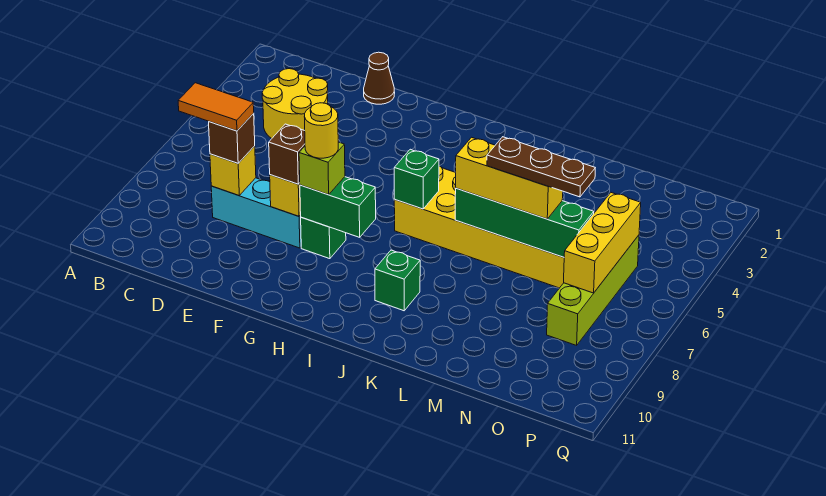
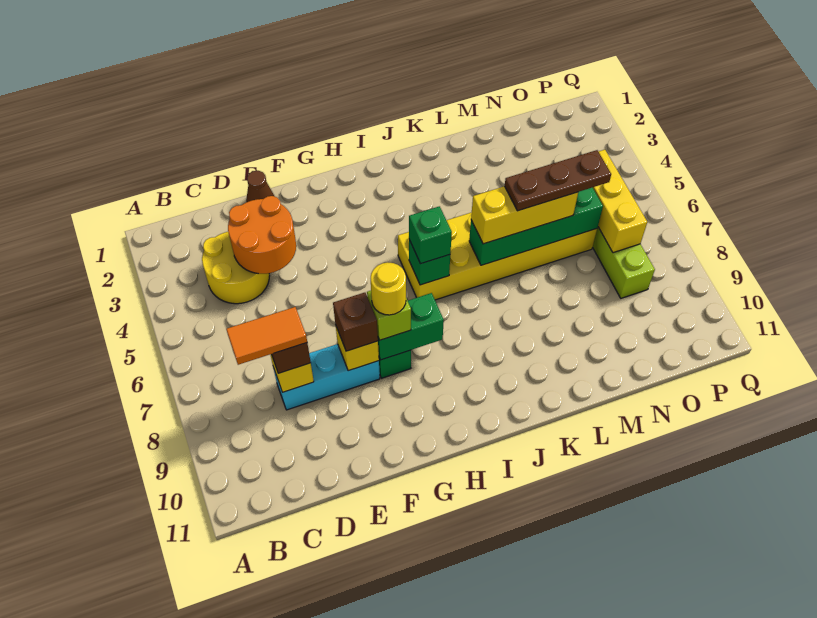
none -> orange 2x2 round brick [228,196,296,274]
green 1x1 brick [375,250,420,311] -> green 1x1 brick moved to [409,206,452,264]

